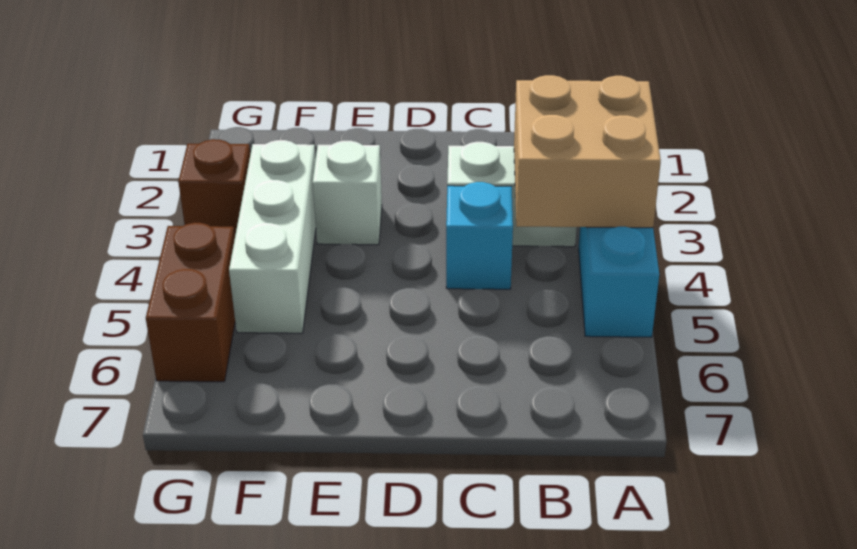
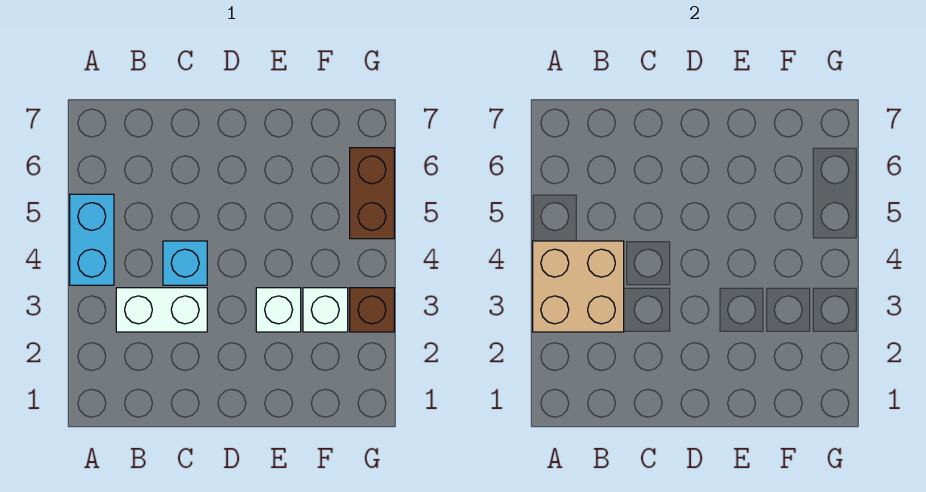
white 1x3 brick [229,140,316,333] -> white 1x1 brick [303,288,348,332]

